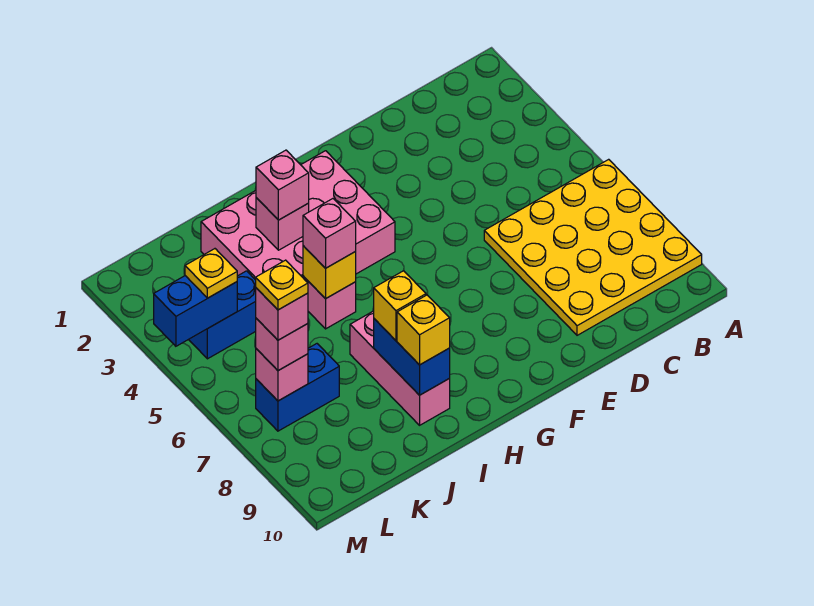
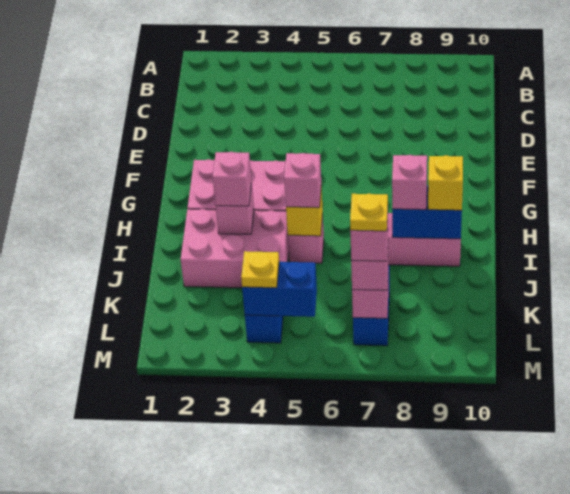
yellow 4x4 plate [484,159,702,335] -> none
yellow 1x1 brick [374,271,426,341] -> pink 1x1 brick [392,155,427,210]
blue 1x2 brick [154,276,237,346] -> blue 1x2 brick turned to [242,262,317,317]

